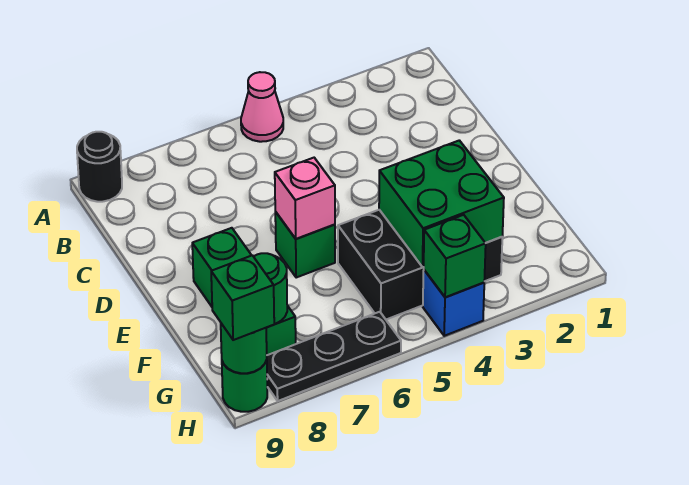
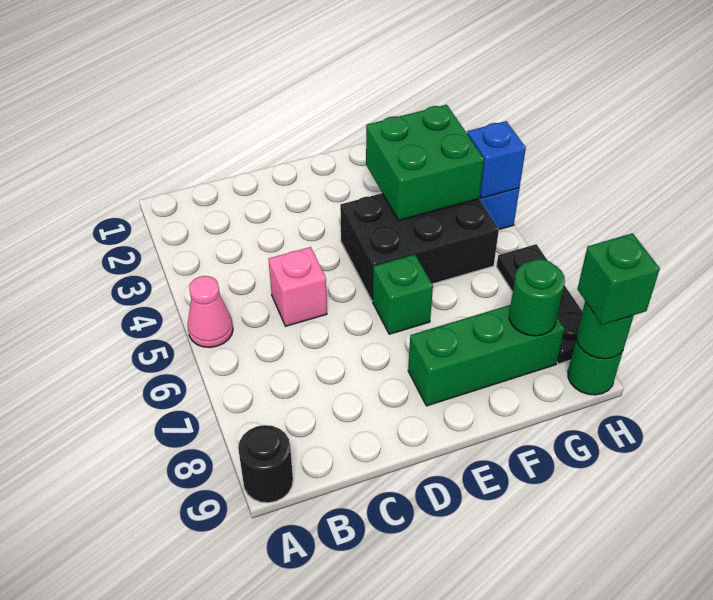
pink 1x1 brick [275,158,335,239] -> pink 1x1 brick moved to [269,247,327,326]
black 2x3 brick [338,210,502,320] -> black 2x3 brick turned to [340,193,499,301]
green 1x1 brick [424,215,486,297] -> blue 1x1 brick [467,121,526,198]

